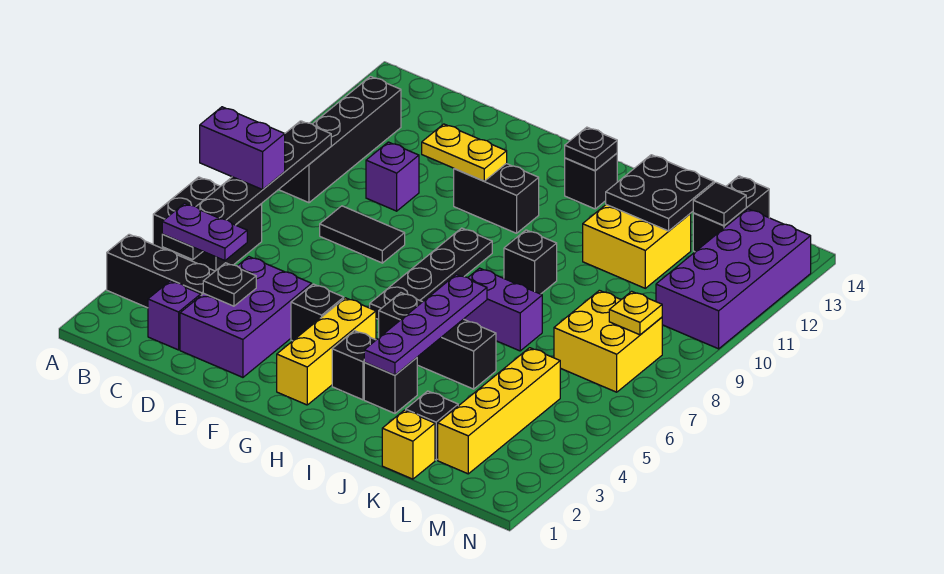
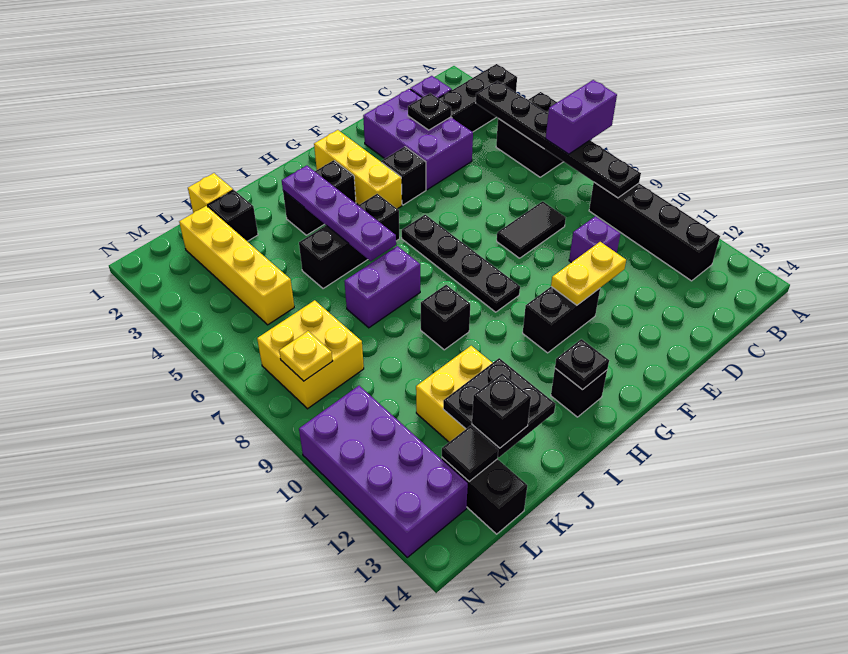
purple 1x2 plate [162,203,247,261] -> none
none -> black 1x1 brick [472,373,531,448]

